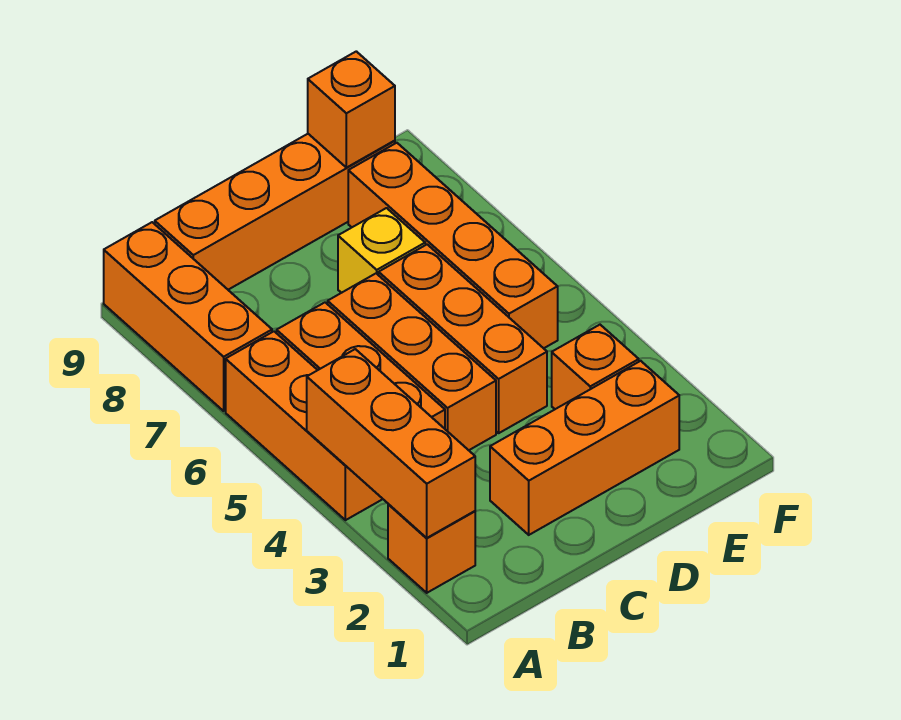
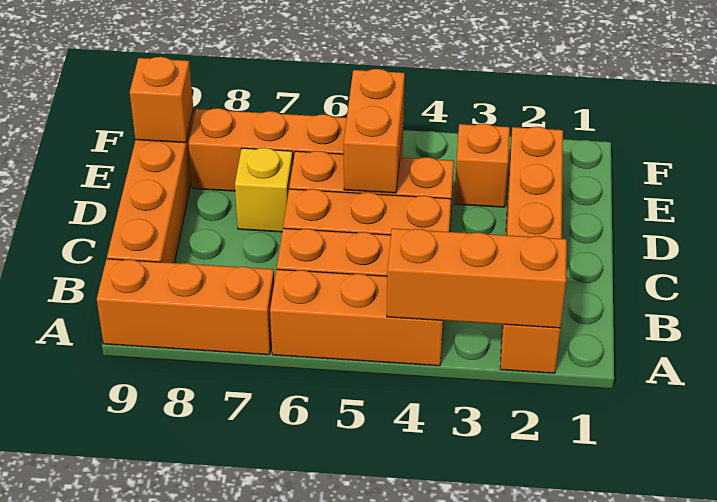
none -> orange 1x2 brick [344,69,405,193]

